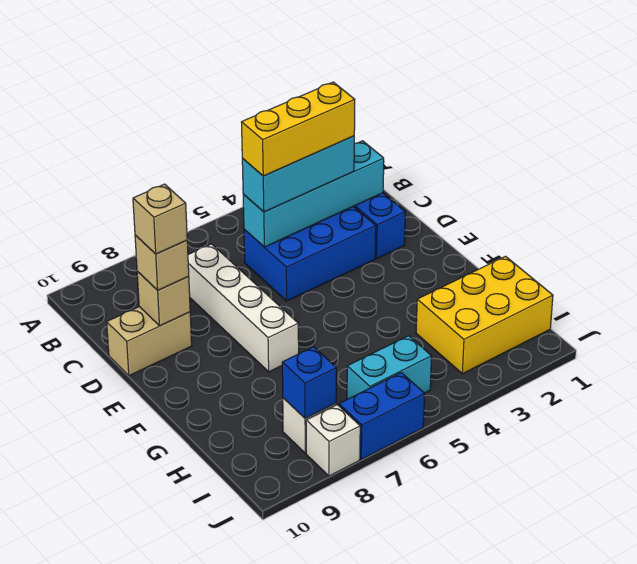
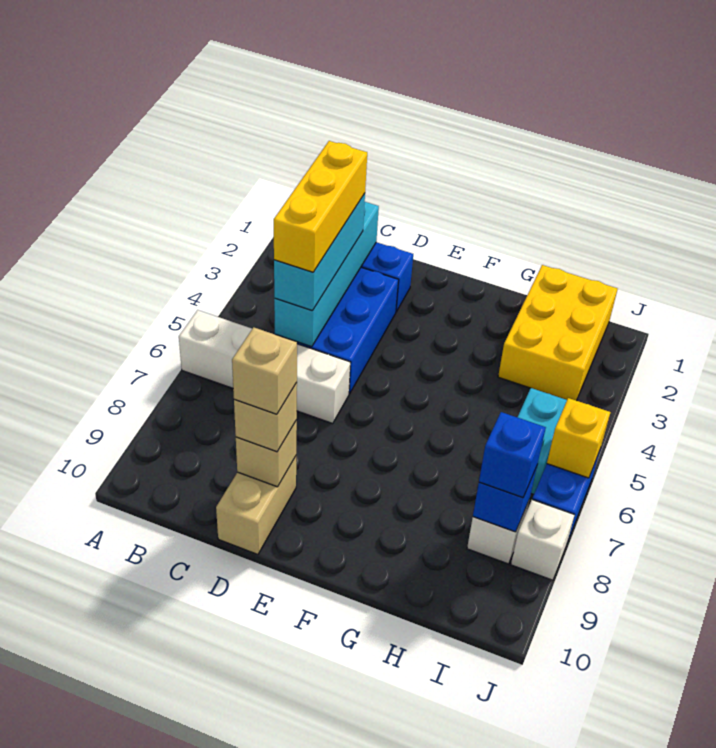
white 1x4 brick [188,244,299,372] -> white 1x4 brick moved to [179,310,351,423]
none -> blue 1x1 brick [479,412,546,498]
none -> yellow 1x1 brick [547,398,611,478]

